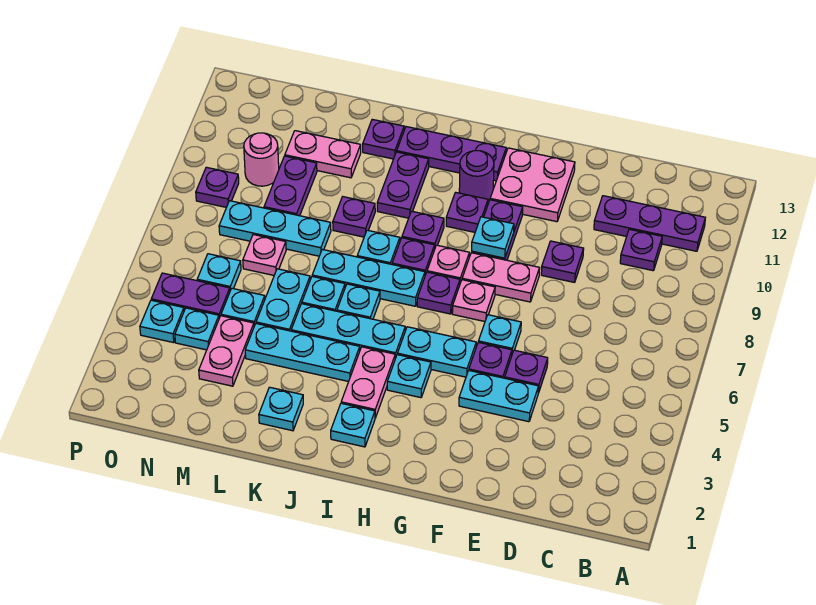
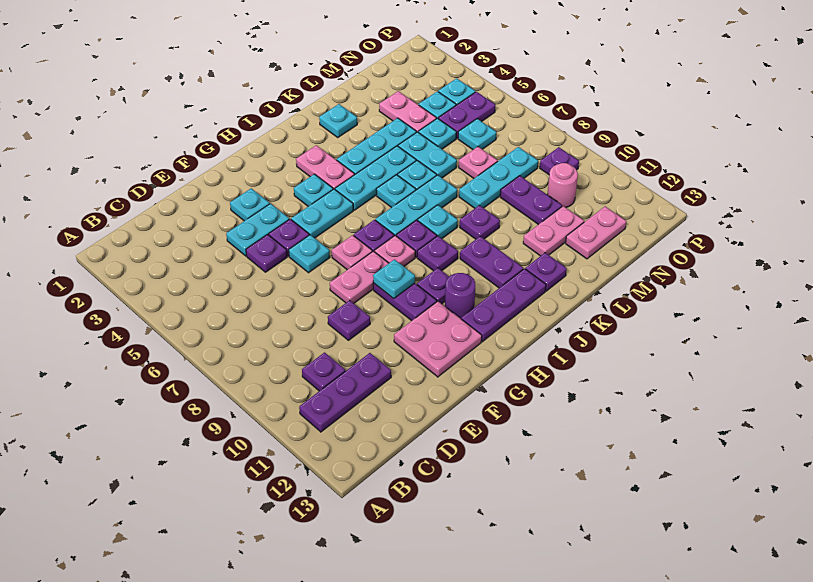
cyan 1x1 plate [331,403,375,447] -> cyan 1x1 plate moved to [230,188,270,221]
none -> pink 1x2 plate [566,206,626,259]

